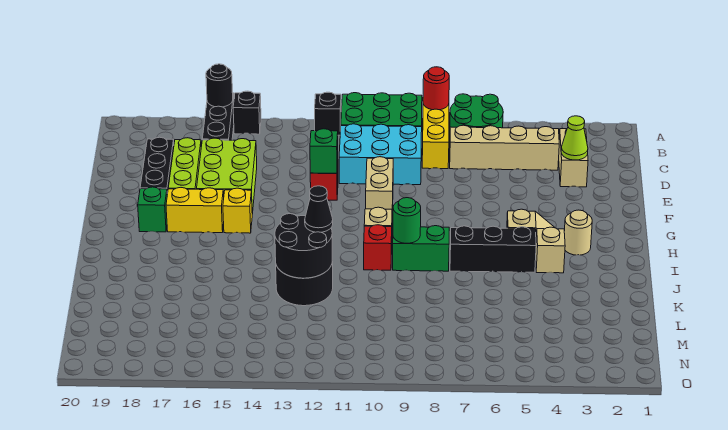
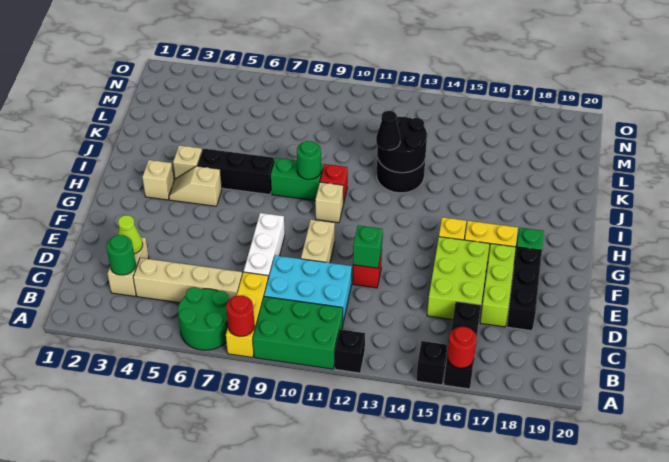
black 1x1 round brick [206,64,233,107] -> red 1x1 round brick [447,327,477,368]
none -> green 1x1 round brick [106,235,136,275]
none -> white 1x3 brick [244,213,285,279]
tan 1x1 round brick [564,210,592,255] -> tan 1x1 brick [142,160,174,200]

